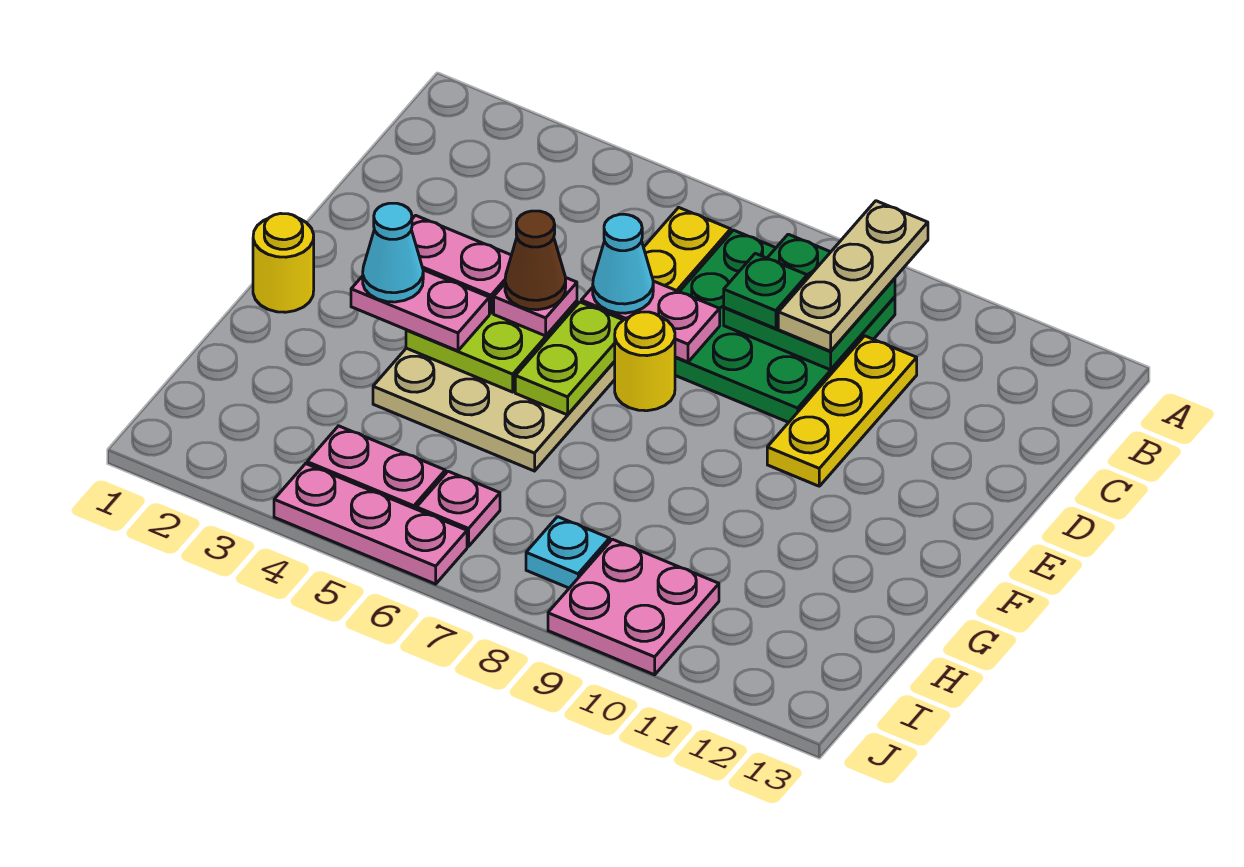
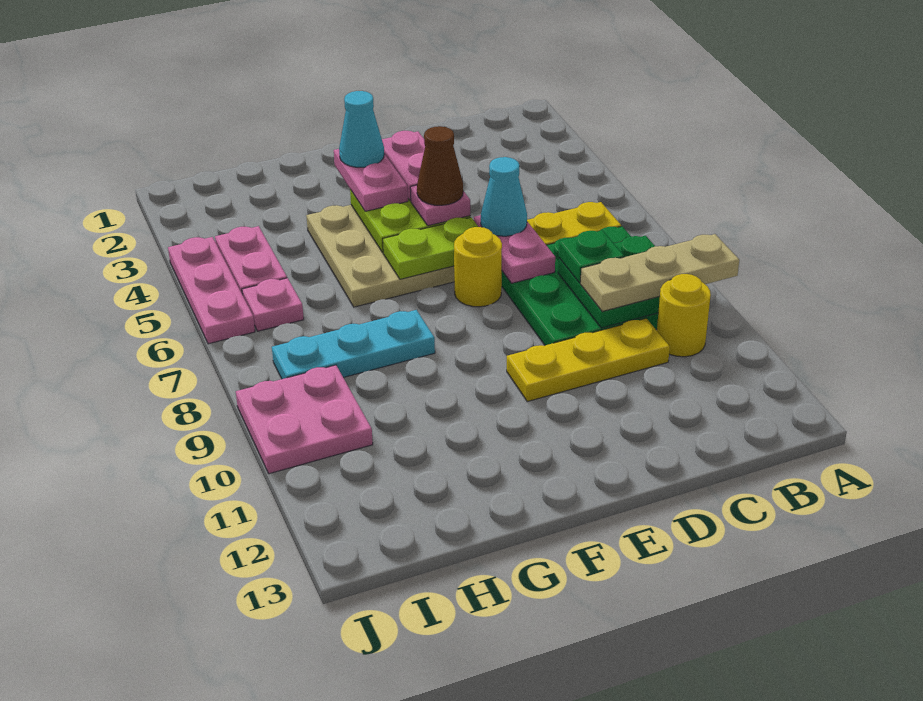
yellow 1x1 round brick [253,213,314,312] -> yellow 1x1 round brick moved to [657,274,711,357]
cyan 1x1 plate [526,517,610,588] -> cyan 1x3 plate [272,310,435,379]

